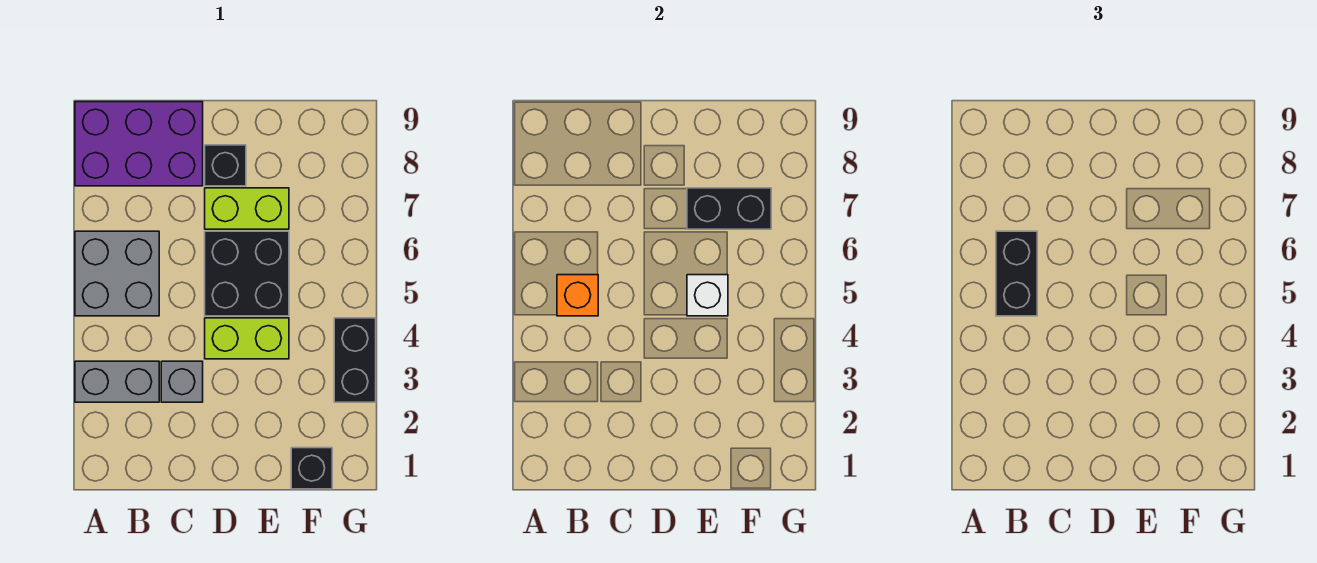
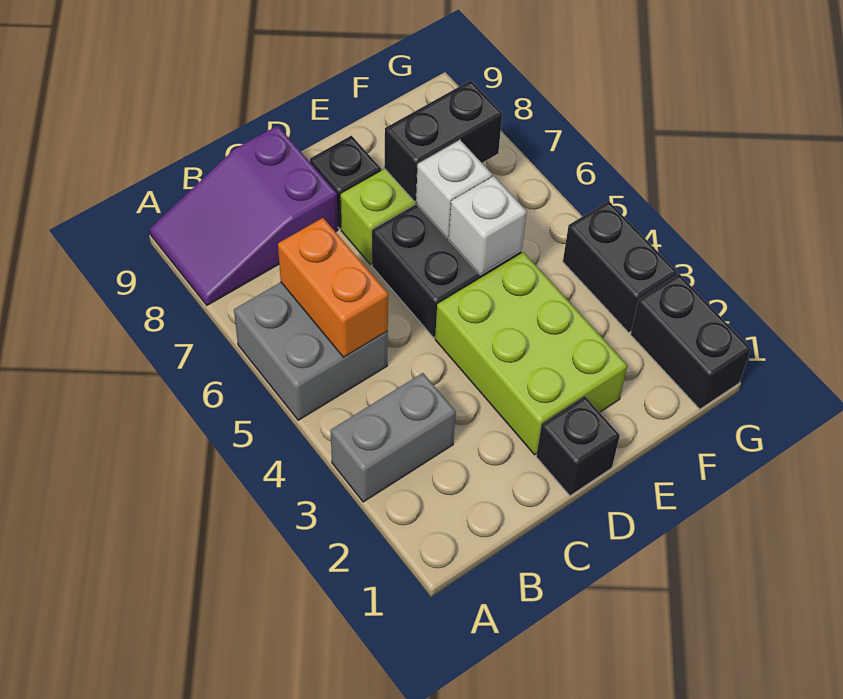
purple 2x3 brick [75,102,203,186] -> purple 2x3 slope [150,126,338,305]
orange 1x1 brick [557,275,598,316] -> orange 1x2 brick [278,218,388,357]
black 1x2 brick [996,231,1037,316] -> black 1x2 brick moved to [631,274,751,409]
grey 1x1 brick [161,361,203,402] -> none
lime 1x2 brick [205,318,289,359] -> lime 2x3 brick [435,252,627,455]
none -> white 1x1 brick [416,140,492,238]
black 1x1 brick [291,448,332,489] -> black 1x1 brick moved to [536,396,620,496]

